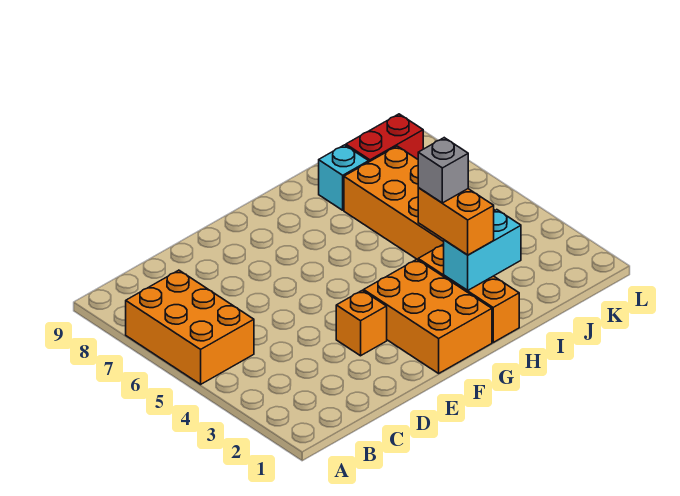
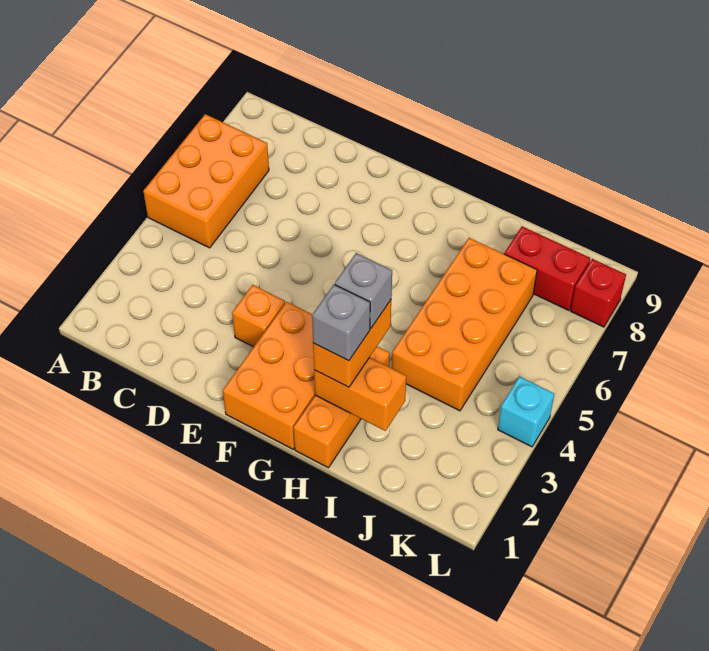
cyan 1x2 brick [444,210,521,290] -> orange 1x2 brick [314,357,406,431]
none -> grey 1x1 brick [312,285,370,361]
cyan 1x1 brick [319,145,369,210] -> cyan 1x1 brick moved to [498,377,554,447]
none -> red 1x1 brick [571,259,626,327]

